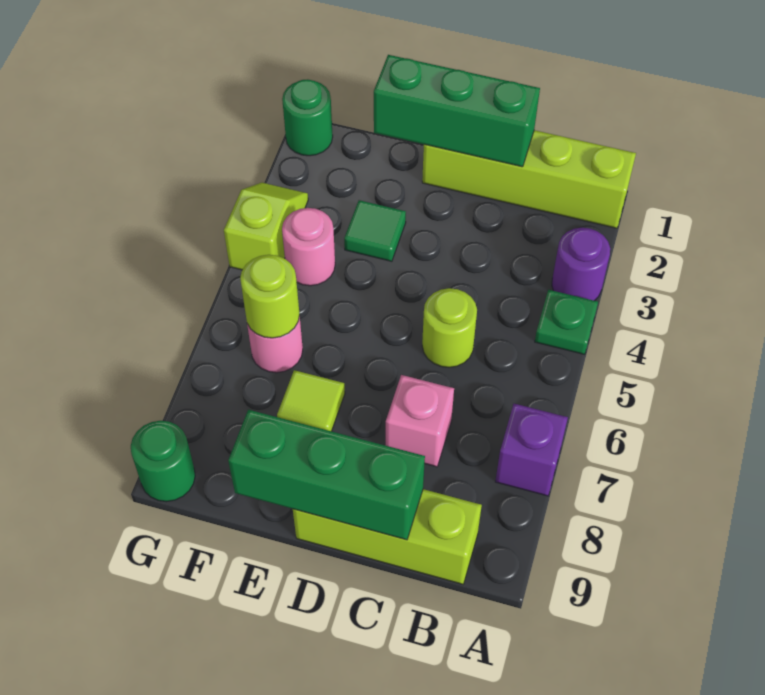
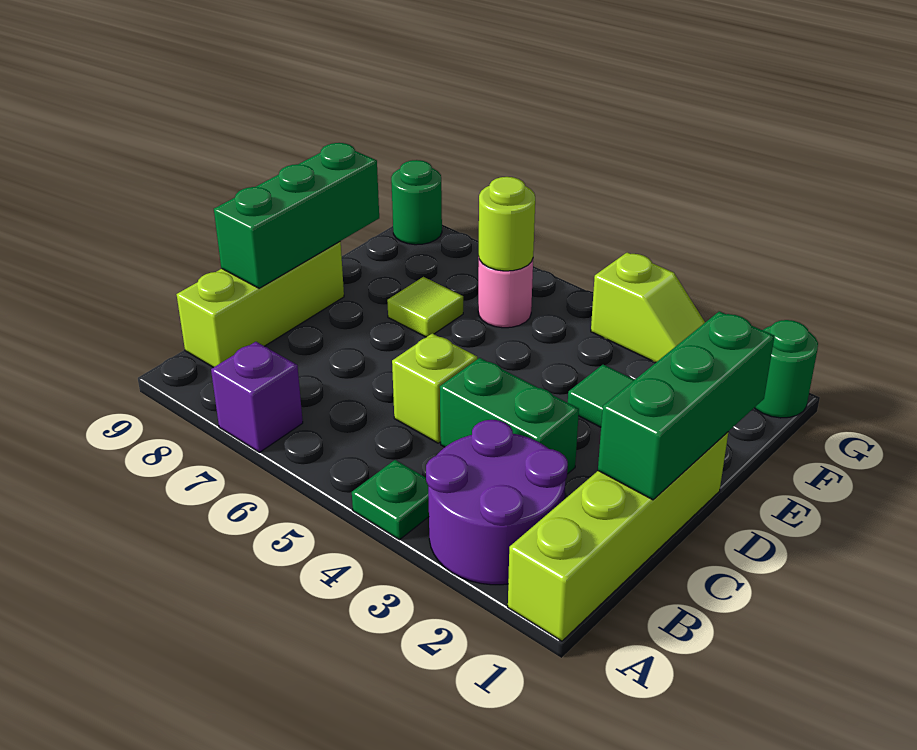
purple 1x1 round brick [552,228,610,301] -> purple 2x2 round brick [426,420,568,585]
none -> green 1x2 brick [440,358,579,474]
lime 1x1 round brick [422,288,477,367] -> lime 1x1 brick [392,333,477,443]
pink 1x1 brick [386,375,454,467] -> none
pink 1x1 round brick [282,208,335,286] -> none

